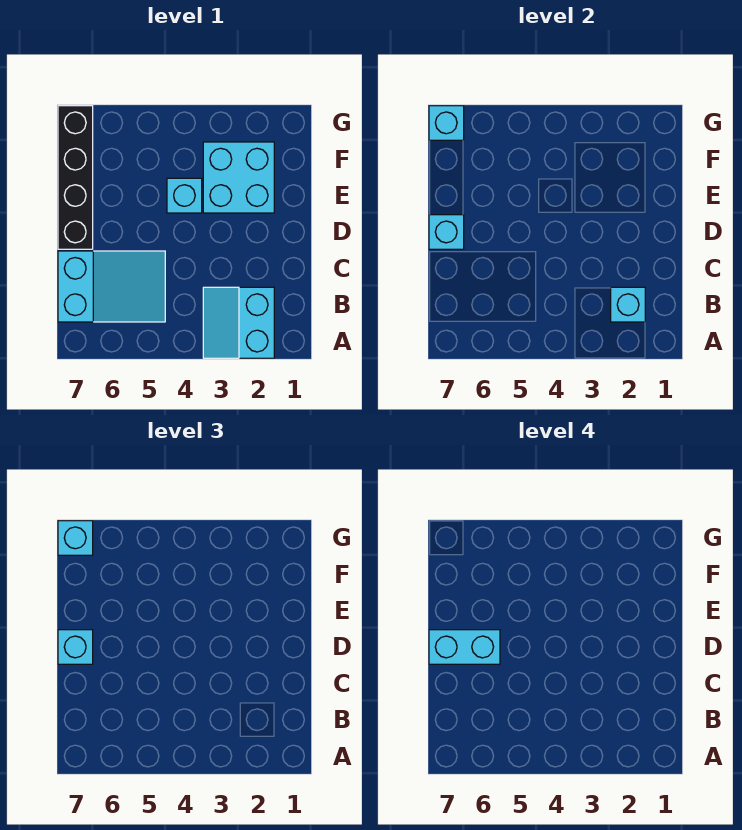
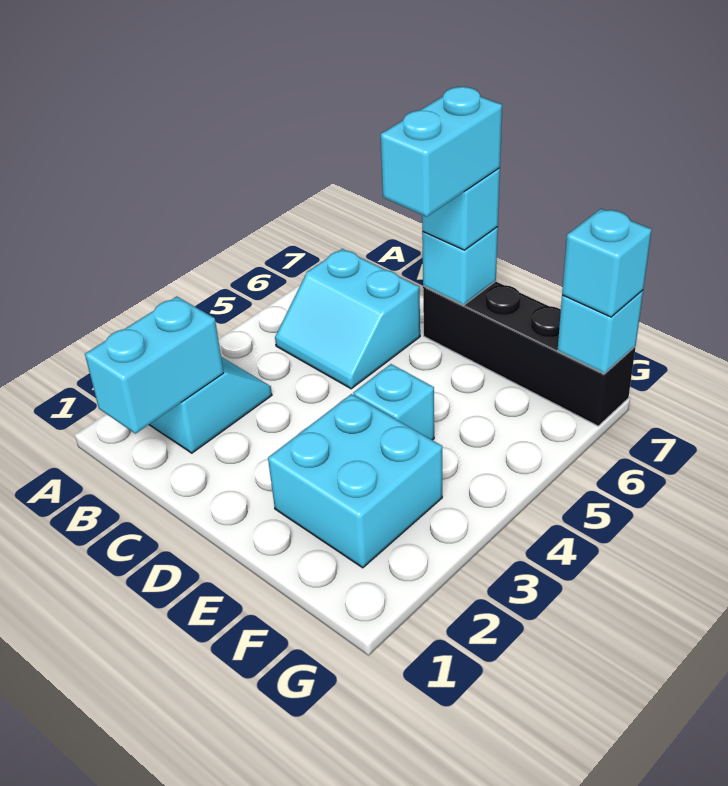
cyan 1x1 brick [611,287,645,322] -> cyan 1x2 brick [85,297,224,434]
cyan 2x3 slope [58,251,165,322] -> cyan 2x2 slope [275,249,420,389]

